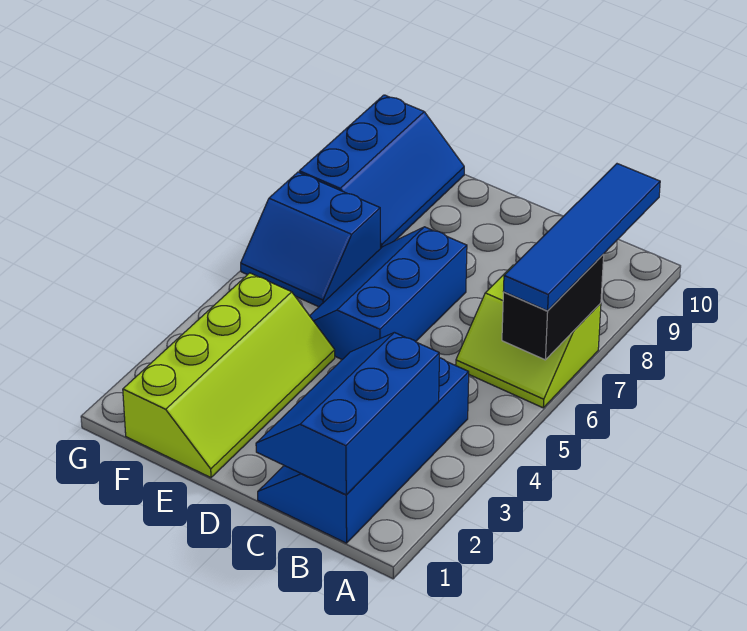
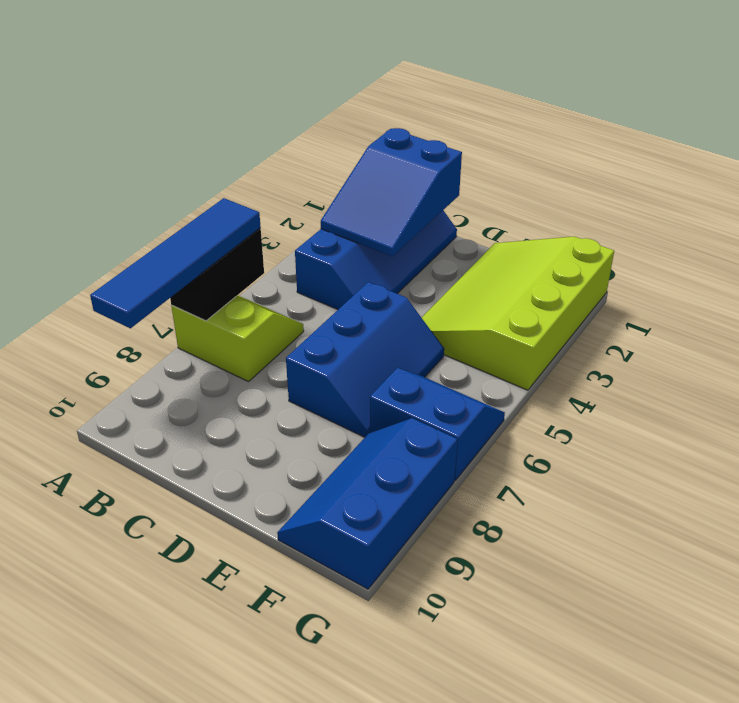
blue 2x3 slope [256,332,439,495] -> blue 2x3 slope turned to [321,128,462,257]
lime 2x4 slope [123,273,335,478] -> lime 3x4 slope [422,237,614,390]

